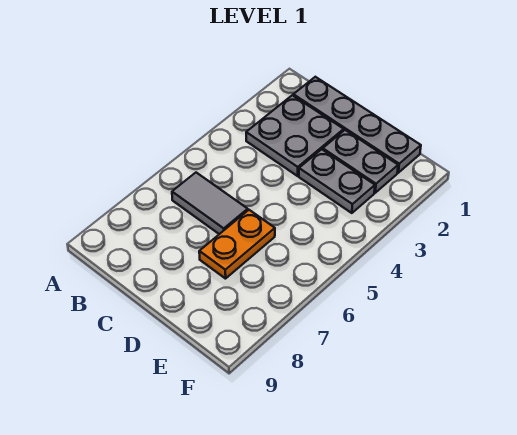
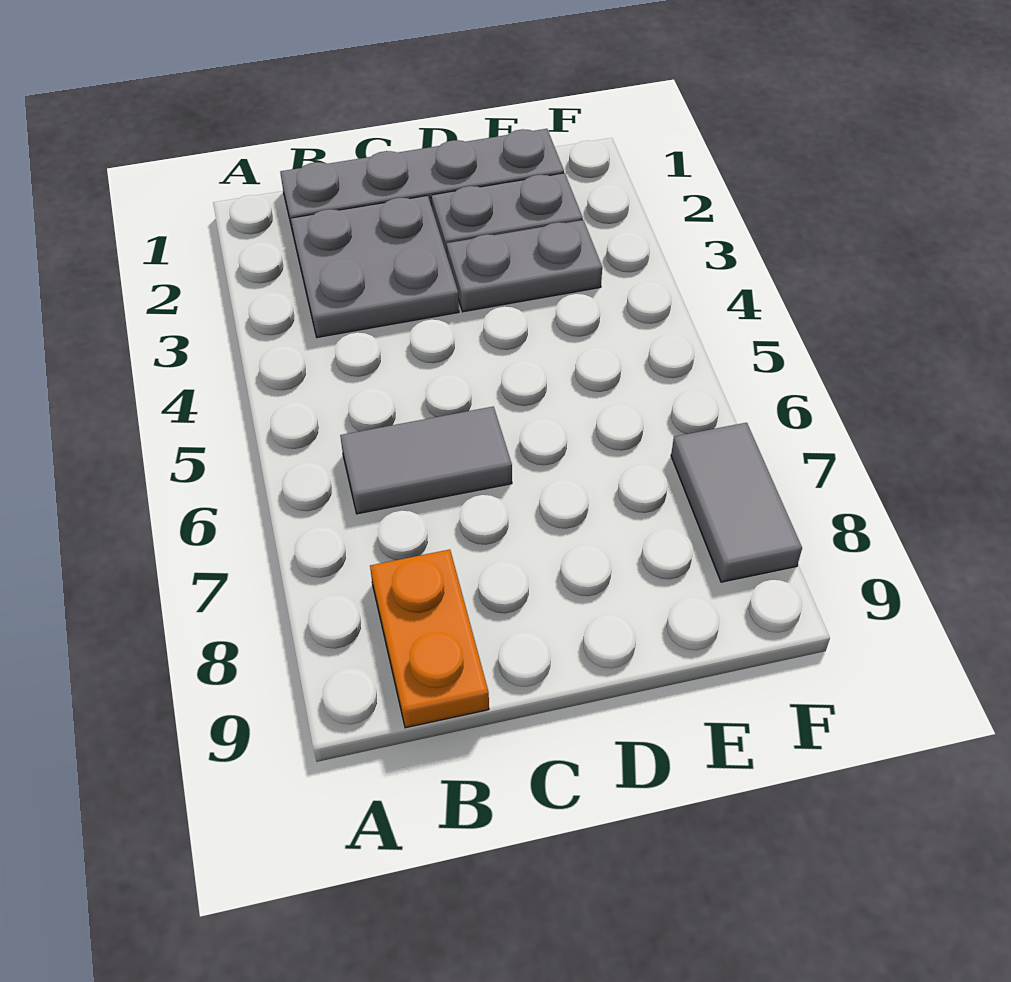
orange 1x2 plate [199,210,275,279] -> orange 1x2 plate moved to [370,550,489,728]
none -> grey 1x2 tile [671,423,802,582]

